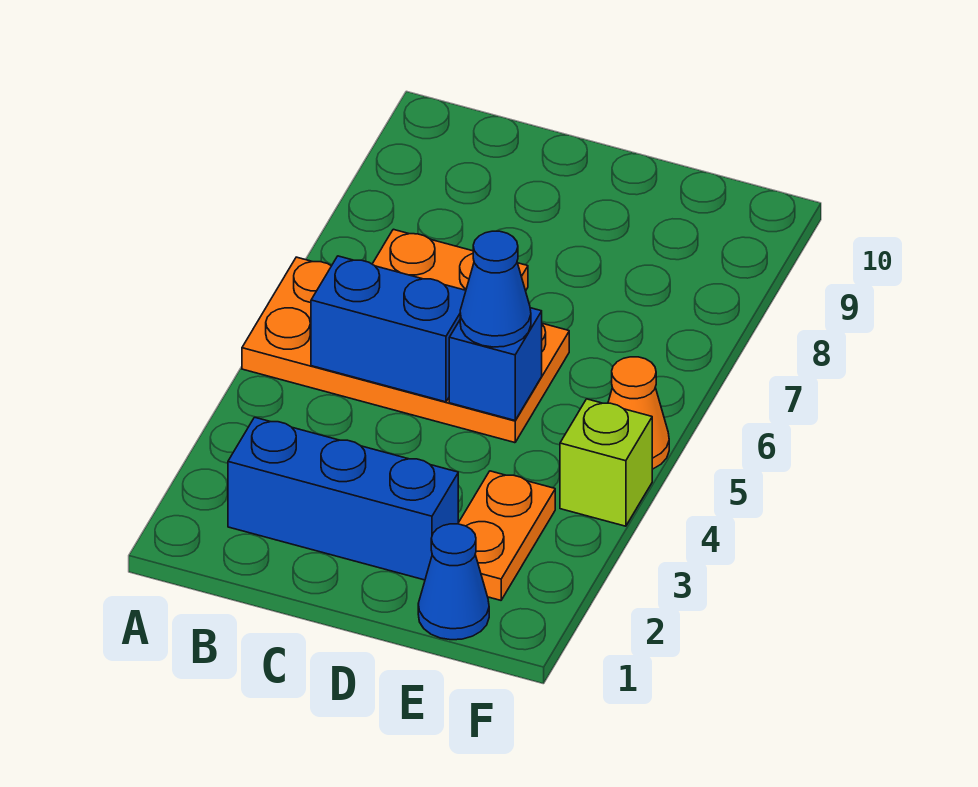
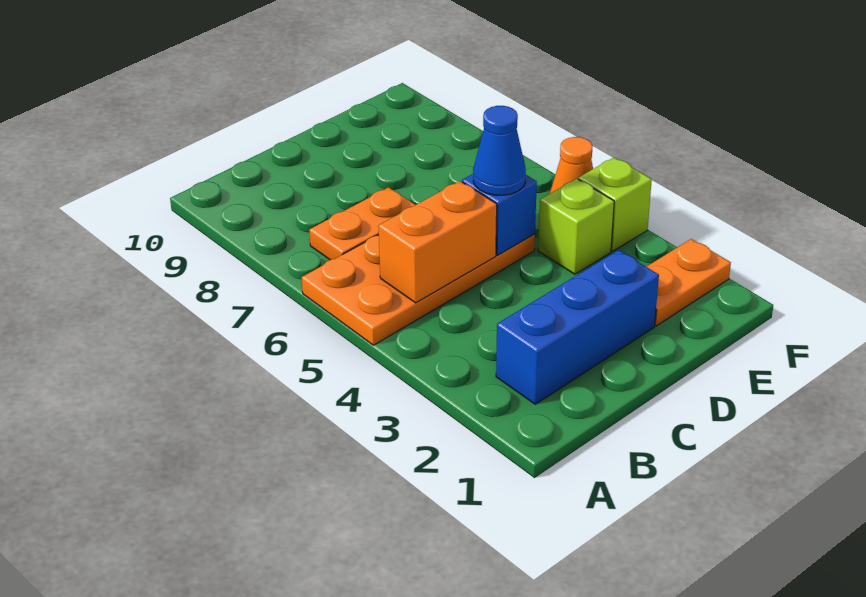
blue 1x2 brick [311,256,466,402] -> orange 1x2 brick [378,181,497,303]
blue 1x1 cone [418,524,489,640] -> none
orange 1x2 plate [458,471,555,600] -> orange 1x2 plate turned to [647,239,731,326]
none -> lime 1x1 brick [538,179,614,274]

